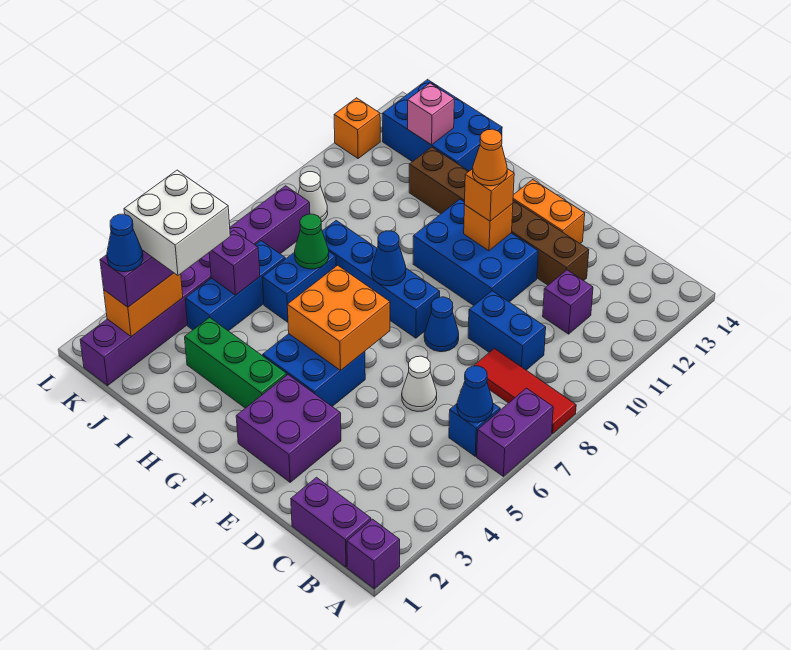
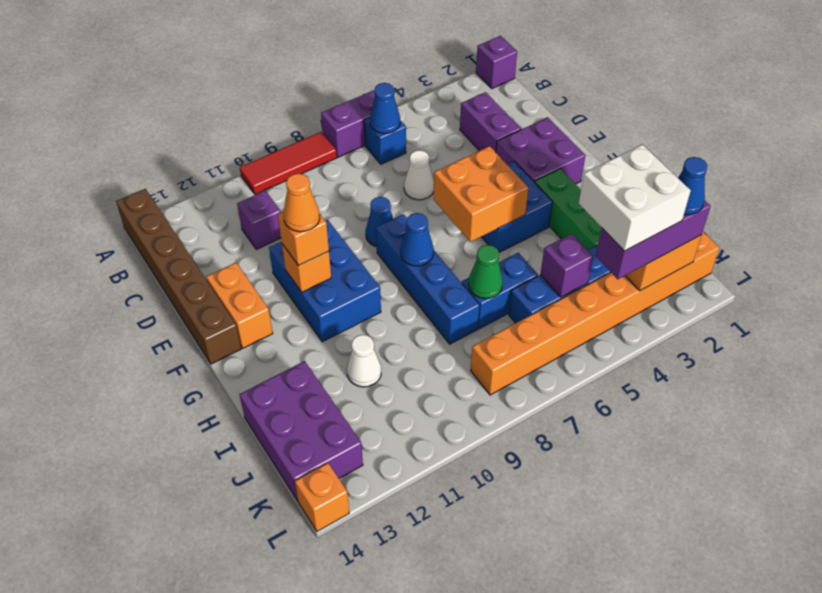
red 1x3 tile [474,349,576,434] -> red 1x3 tile turned to [240,132,337,194]
purple 1x2 brick [291,477,371,567] -> purple 1x2 brick moved to [460,92,521,152]
blue 1x2 brick [468,291,546,370] -> none
brown 1x6 brick [409,147,589,285] -> brown 1x6 brick moved to [116,189,241,364]
blue 2x3 brick [382,80,502,171] -> purple 2x3 brick [240,361,363,501]
pink 1x1 brick [408,83,454,145] -> none
purple 1x8 brick [80,186,310,385] -> orange 1x8 brick [471,232,720,395]
white 1x1 cone [298,172,328,222] -> white 1x1 cone moved to [347,335,381,387]
orange 1x1 brick [334,98,380,158] -> orange 1x1 brick moved to [295,463,349,531]

